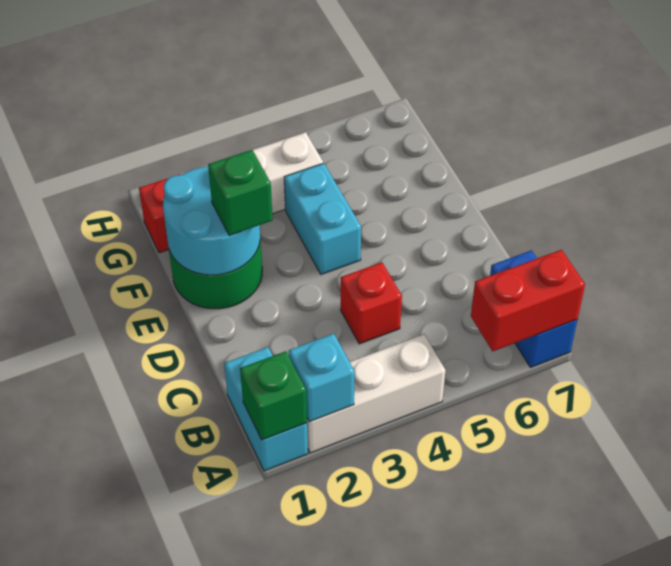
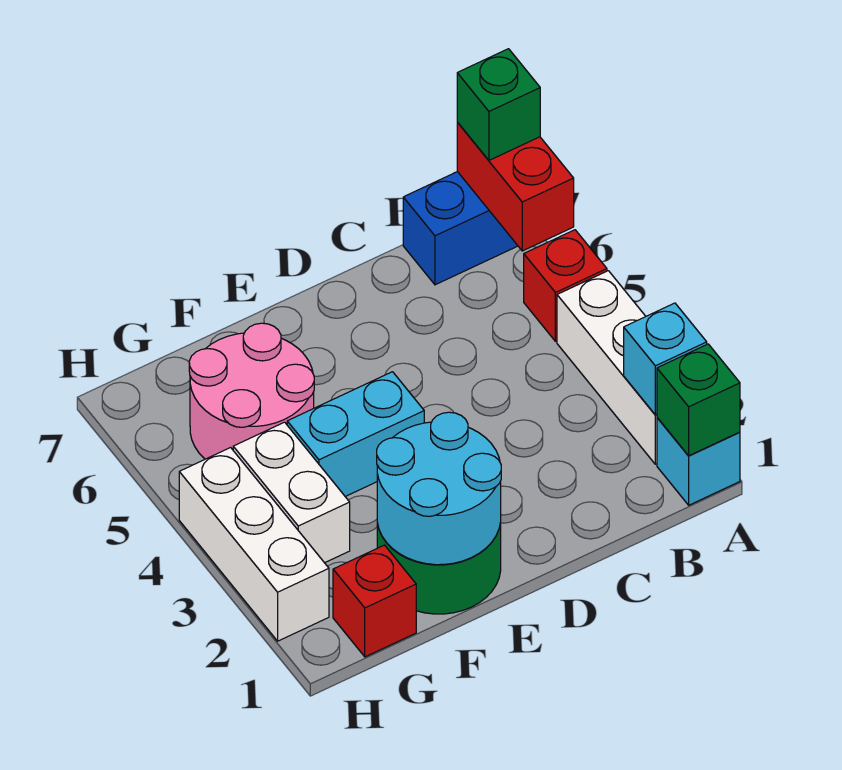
cyan 1x2 brick [224,347,308,471] -> cyan 1x1 brick [657,418,740,505]
red 1x1 brick [341,262,402,344] -> red 1x1 brick moved to [524,230,607,341]
green 1x1 brick [208,150,273,236] -> green 1x1 brick moved to [457,49,540,160]
none -> pink 2x2 round brick [189,323,314,459]
none -> white 1x3 brick [179,448,329,641]

